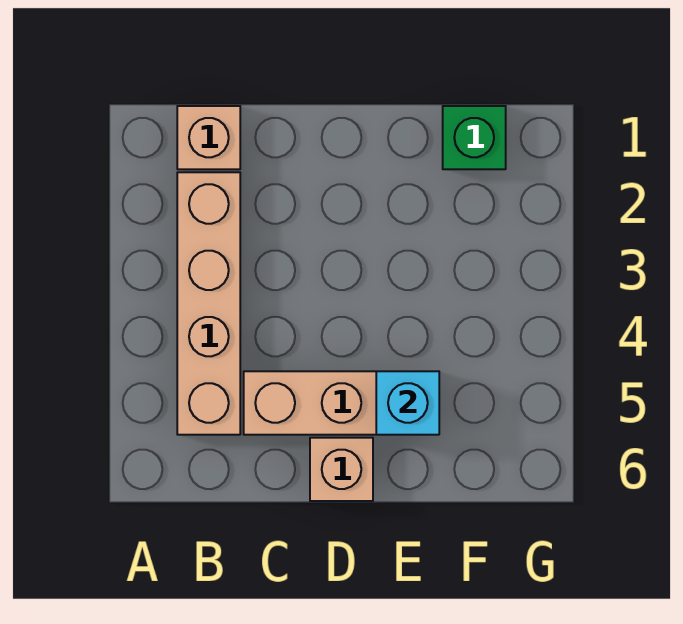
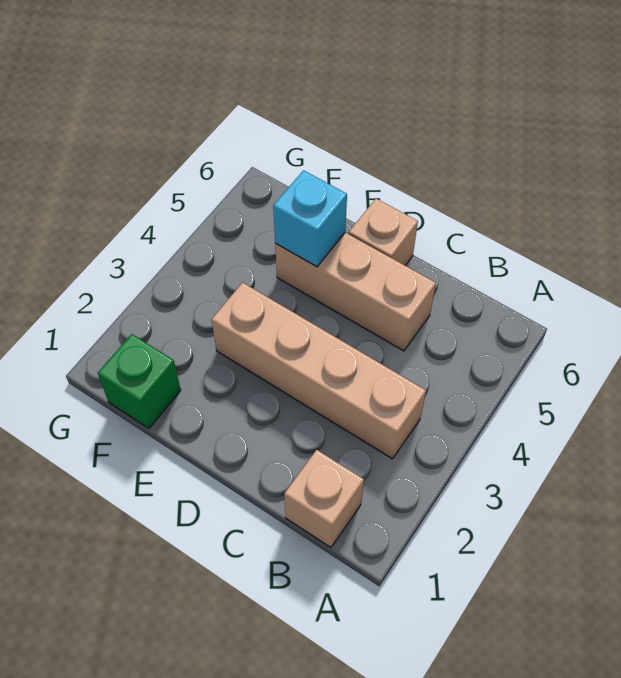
tan 1x4 brick [177,172,240,435] -> tan 1x4 brick turned to [212,283,426,459]

